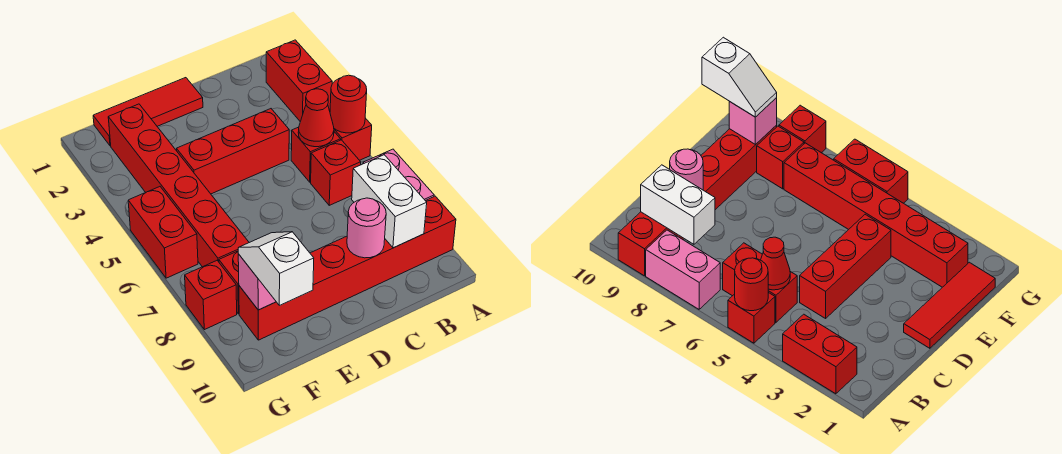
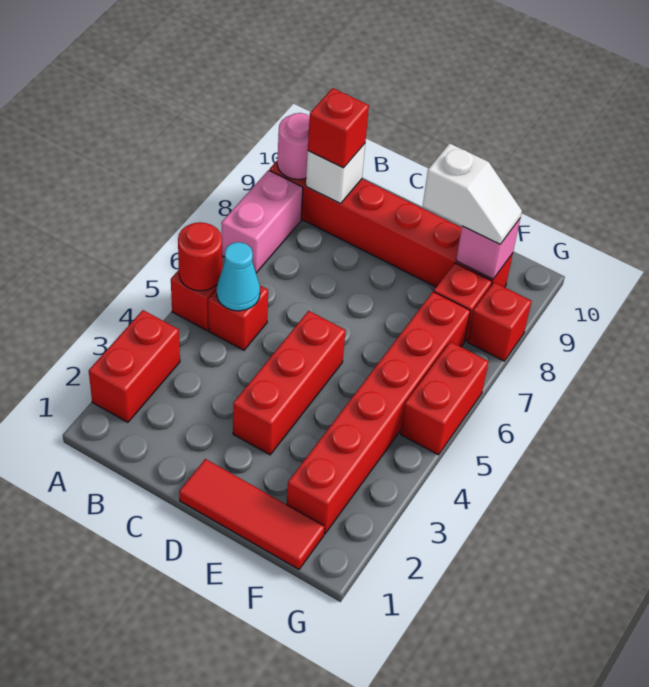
red 1x1 cone [298,89,334,147] -> cyan 1x1 cone [217,242,260,311]
red 1x1 brick [311,140,361,205] -> red 1x1 brick moved to [308,88,369,168]
white 1x2 brick [352,155,427,248] -> white 1x1 brick [306,144,365,204]
red 1x3 brick [177,109,289,194] -> red 1x3 brick turned to [233,311,346,455]
pink 1x1 round brick [347,198,386,258] -> pink 1x1 round brick moved to [277,113,310,180]
white 1x2 slope [238,232,314,305] -> white 1x2 slope turned to [423,143,522,244]

